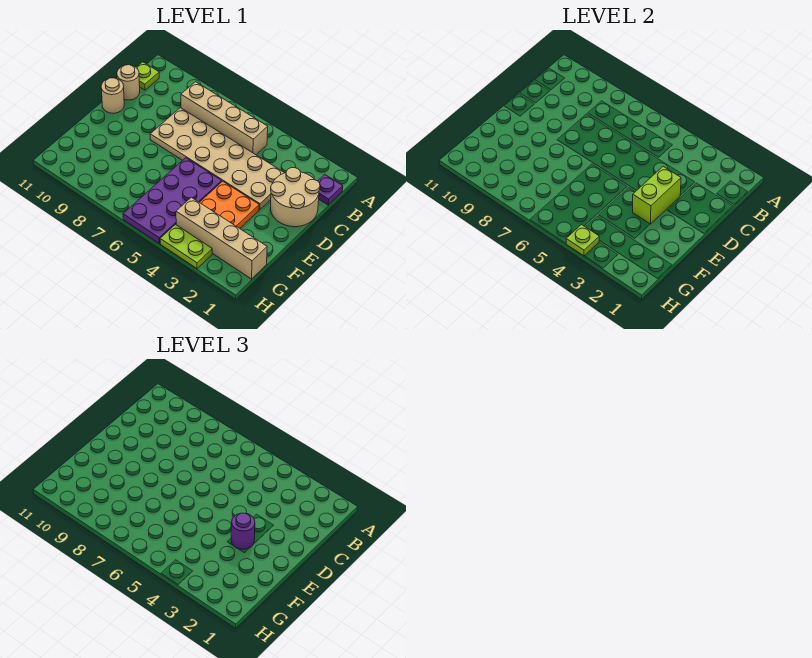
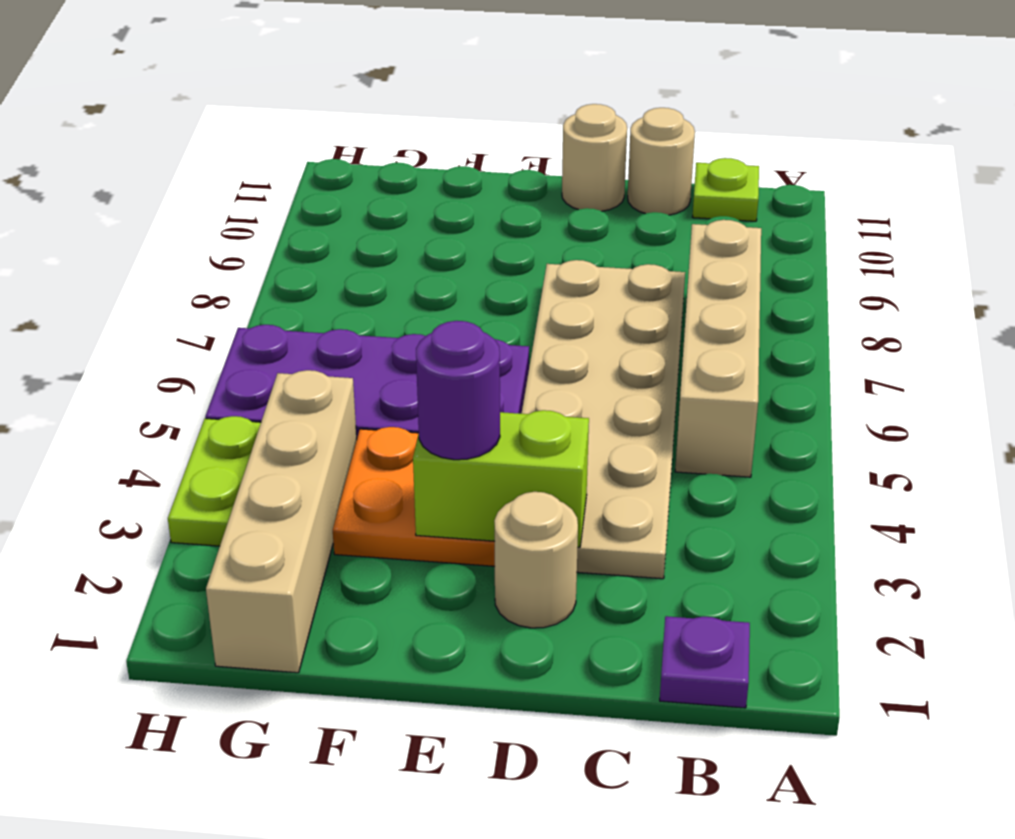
tan 2x2 round brick [270,168,320,227] -> tan 1x1 round brick [494,492,578,628]
lime 1x1 plate [566,225,599,256] -> none

